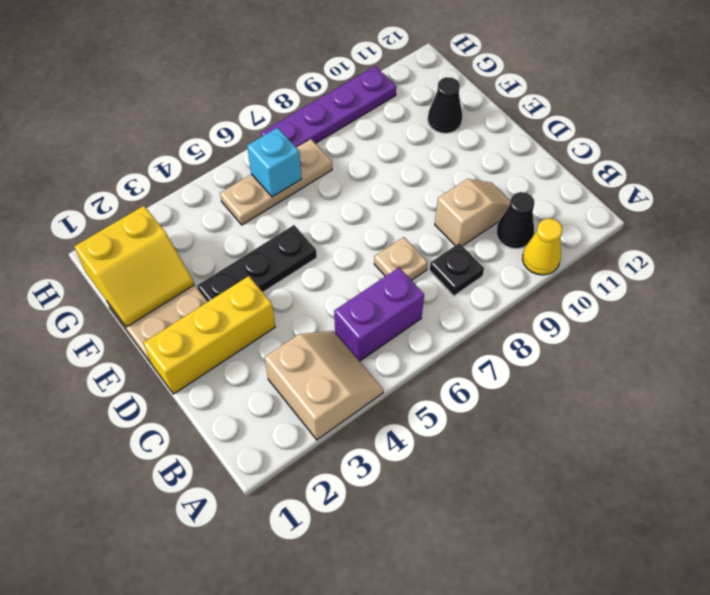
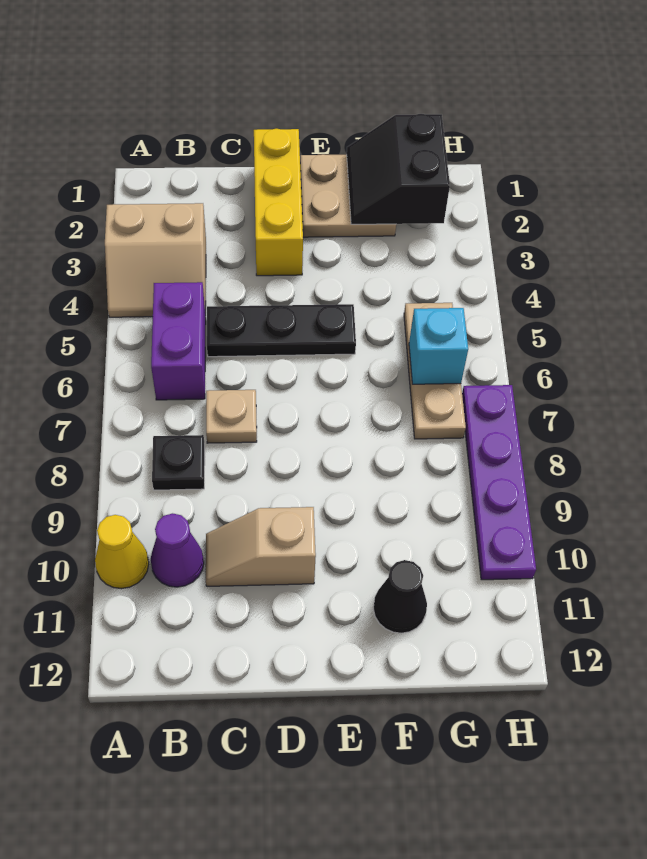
black 1x1 cone [496,192,534,249] -> purple 1x1 cone [151,513,204,587]
tan 1x2 slope [435,179,510,246] -> tan 1x2 slope turned to [206,507,316,586]
black 1x3 plate [197,225,317,301] -> black 1x3 plate turned to [207,304,356,357]
yellow 2x2 slope [74,206,194,327] -> black 2x2 slope [347,114,450,224]

